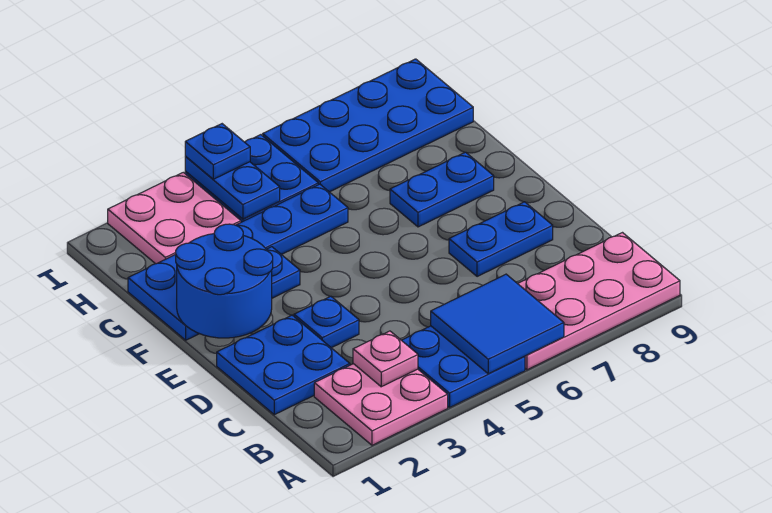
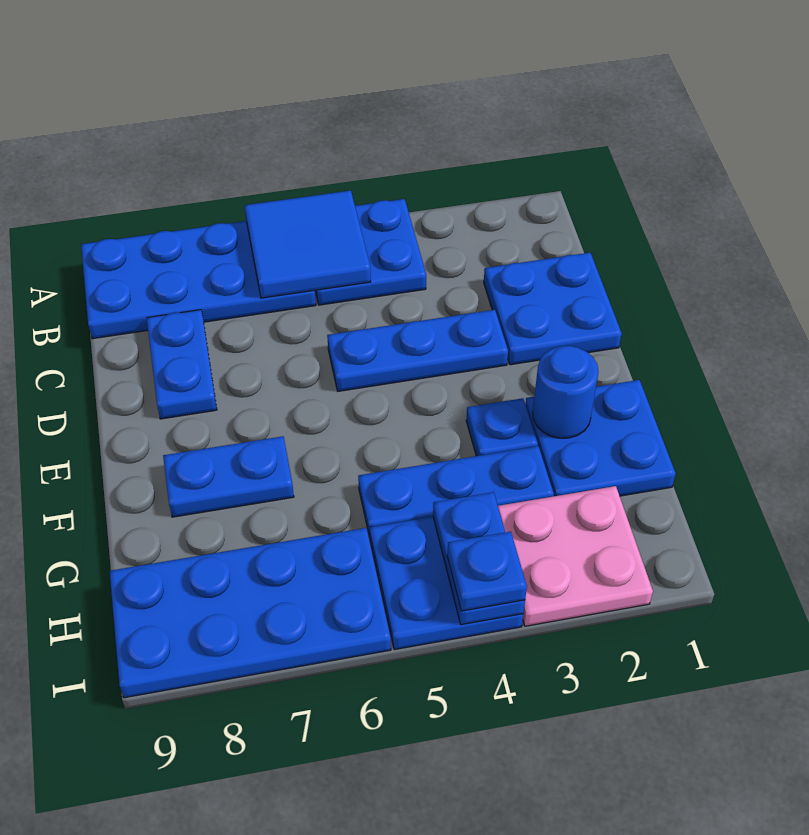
pink 2x2 plate [314,364,448,445] -> none
pink 2x4 plate [518,233,680,370] -> blue 2x4 plate [81,221,316,339]
pink 1x1 plate [353,331,418,387] -> none
blue 1x1 plate [294,296,359,348] -> blue 1x3 plate [327,310,508,391]
blue 1x2 plate [449,202,553,277] -> blue 1x2 plate turned to [147,310,217,419]
blue 2x2 round brick [176,224,273,338] -> blue 1x1 round brick [533,346,599,438]

